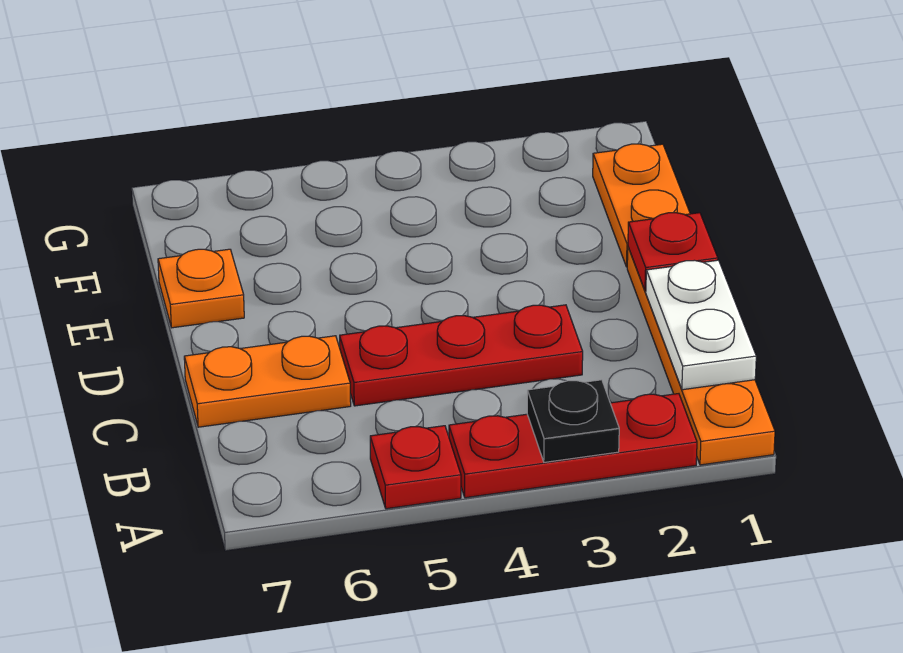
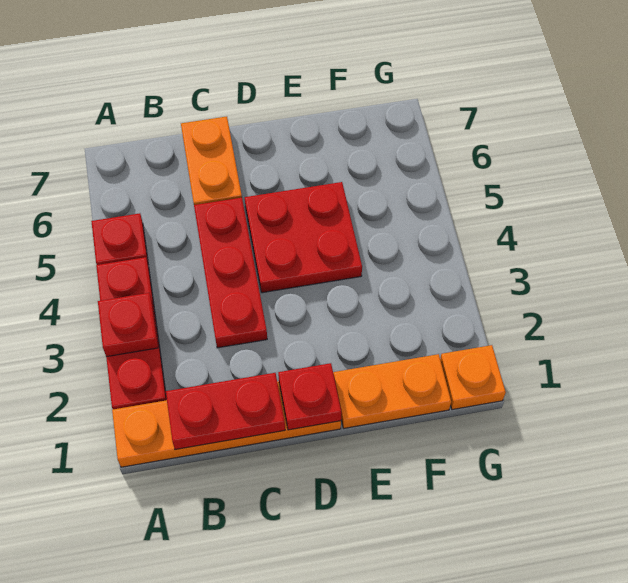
black 1x1 plate [527,380,619,462] -> red 1x1 plate [98,293,158,357]
white 1x2 plate [646,260,756,390] -> red 1x2 plate [166,373,285,450]
none -> red 2x2 plate [245,182,362,293]
orange 1x1 plate [158,249,244,328] -> orange 1x1 plate moved to [440,345,506,410]

